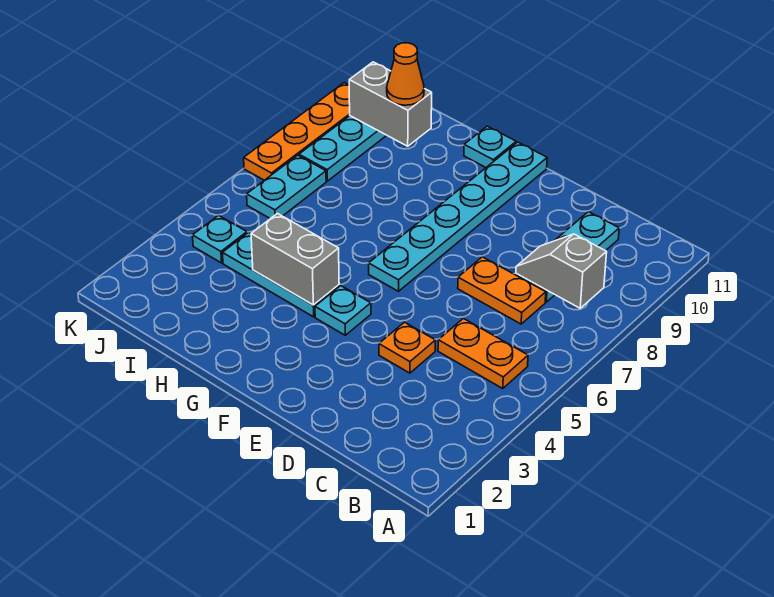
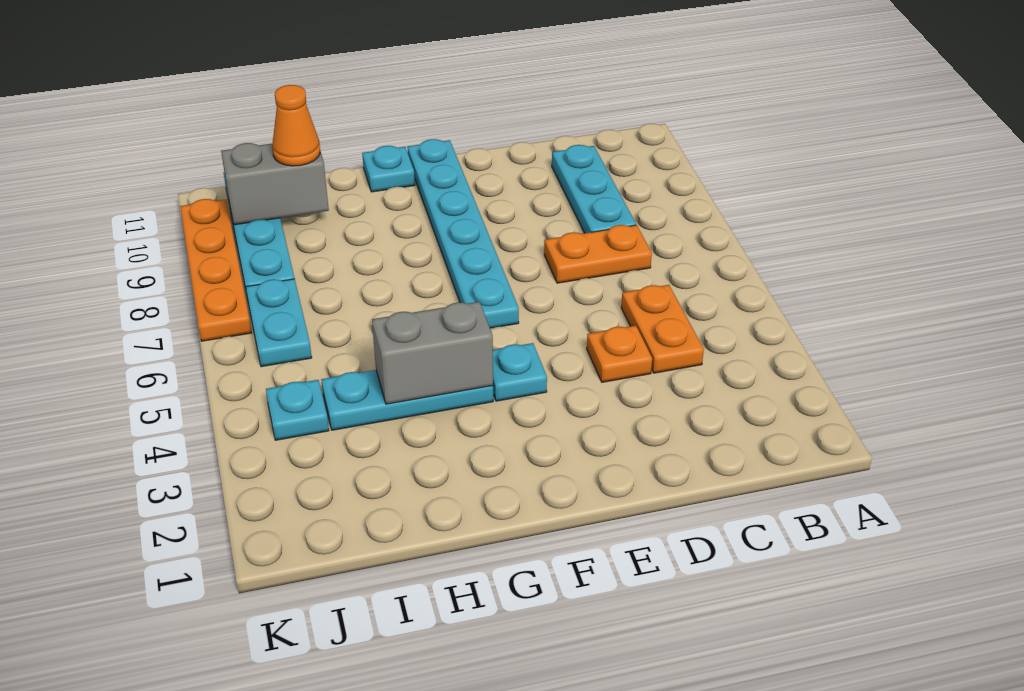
orange 1x2 plate [438,319,528,389] -> orange 1x2 plate turned to [621,285,704,373]
grey 1x2 slope [516,234,607,308] -> none

